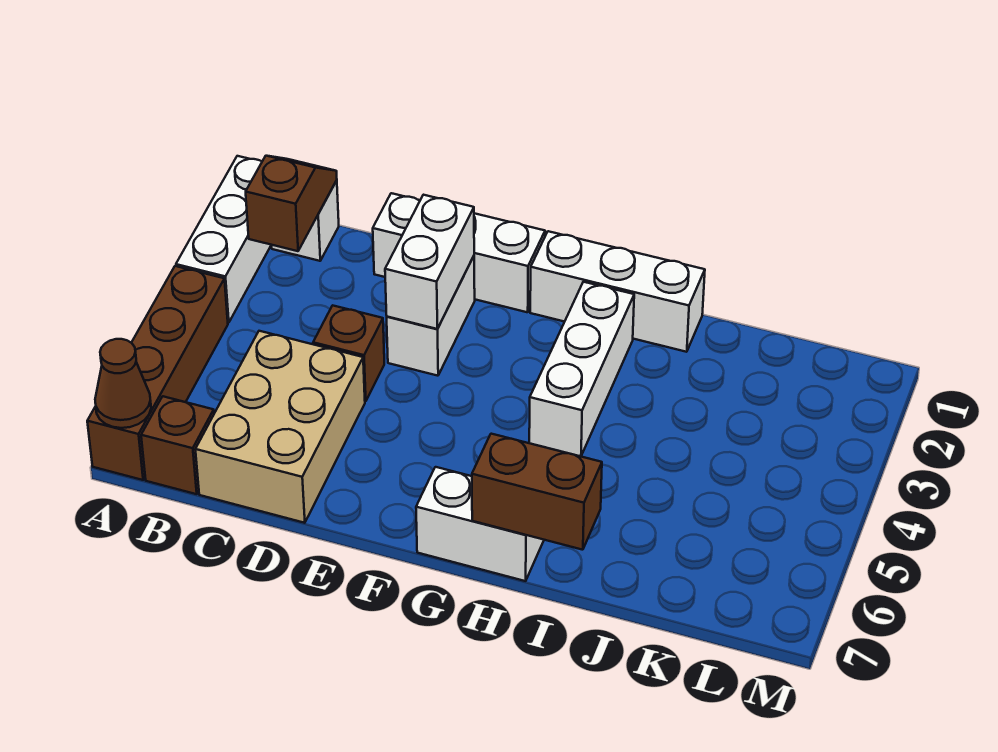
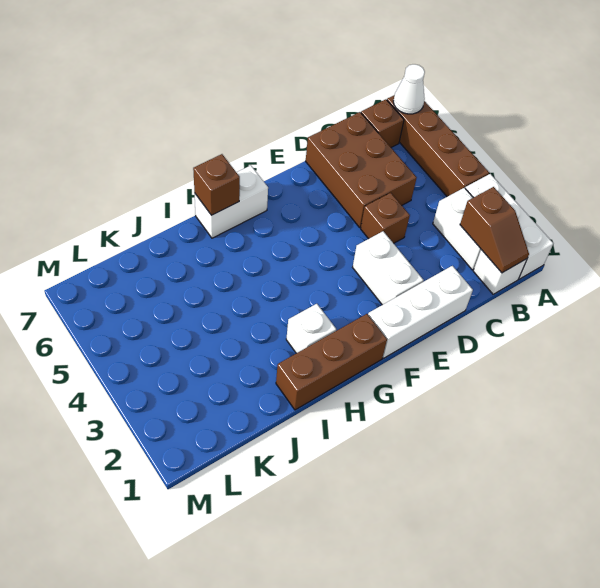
brown 1x1 cone [95,339,151,428] -> white 1x1 cone [393,64,425,114]
tan 2x3 brick [195,331,365,523] -> brown 2x3 brick [306,112,417,228]
white 1x2 brick [385,195,474,329] -> white 1x2 brick moved to [433,188,481,270]
white 1x3 brick [530,231,705,352] -> brown 1x3 brick [276,314,387,410]
white 1x3 brick [529,282,634,456] -> white 1x1 brick [286,304,336,353]
brown 1x2 brick [472,434,602,550] -> brown 1x1 brick [193,154,240,215]

